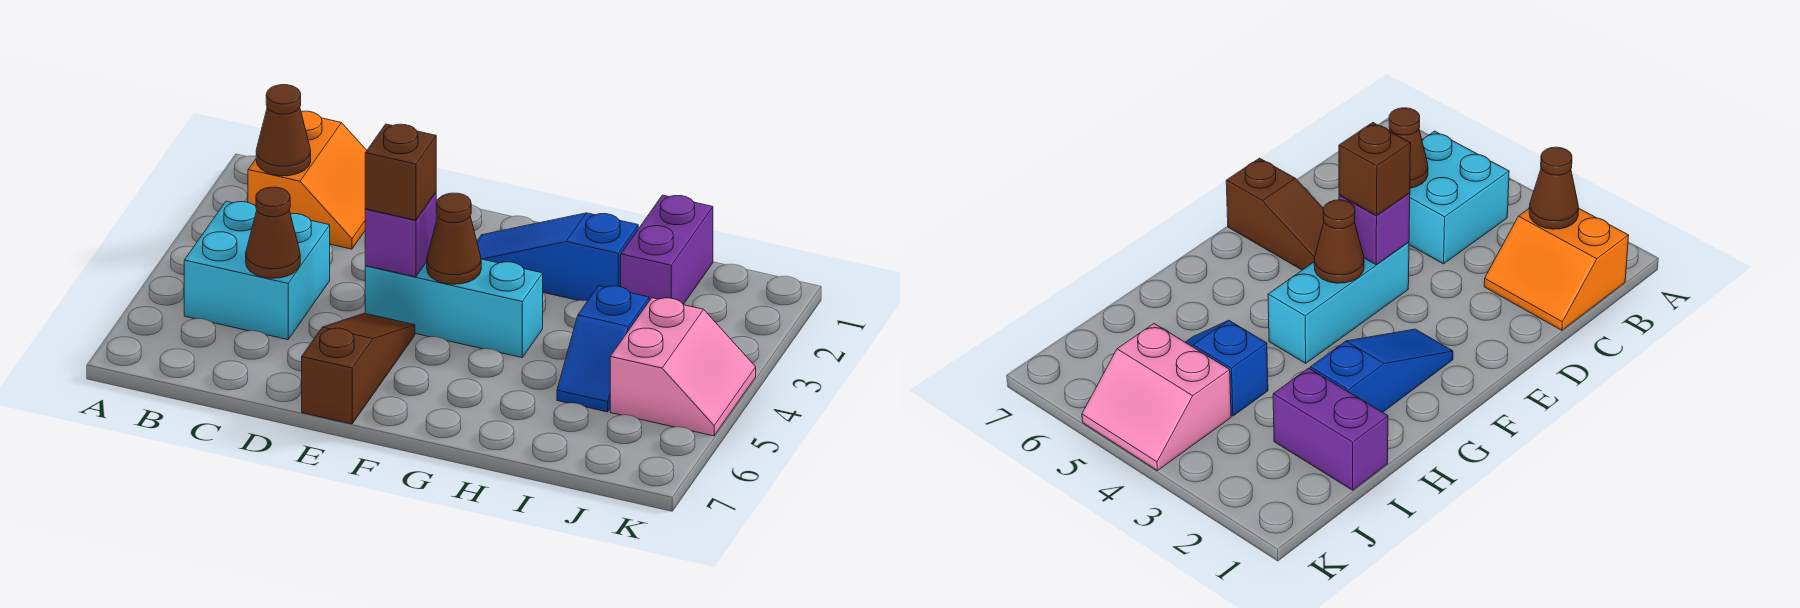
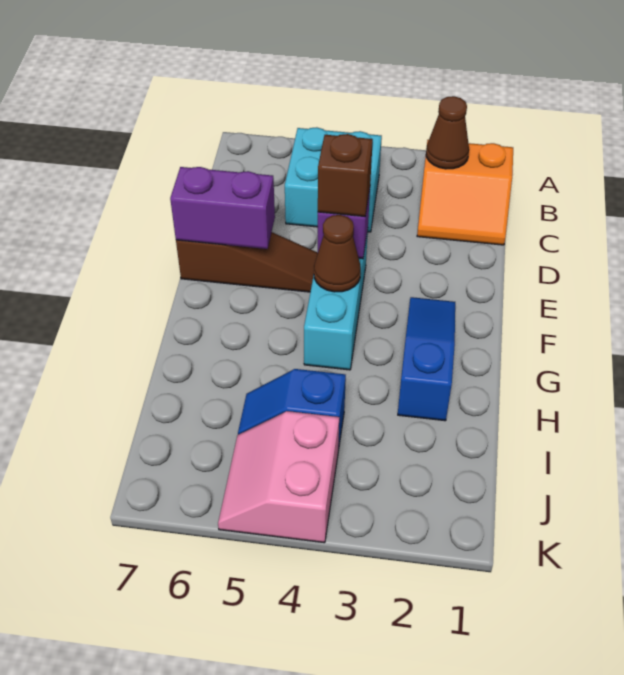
brown 1x1 cone [246,187,300,278] -> none
purple 1x2 brick [621,195,713,304] -> purple 1x2 brick moved to [170,167,275,249]
pink 2x2 slope [610,298,756,436] -> pink 2x2 slope turned to [218,411,339,543]

